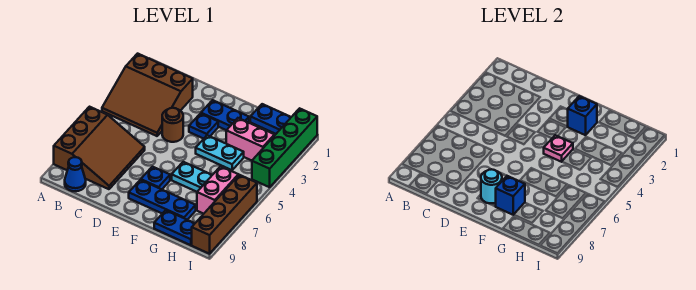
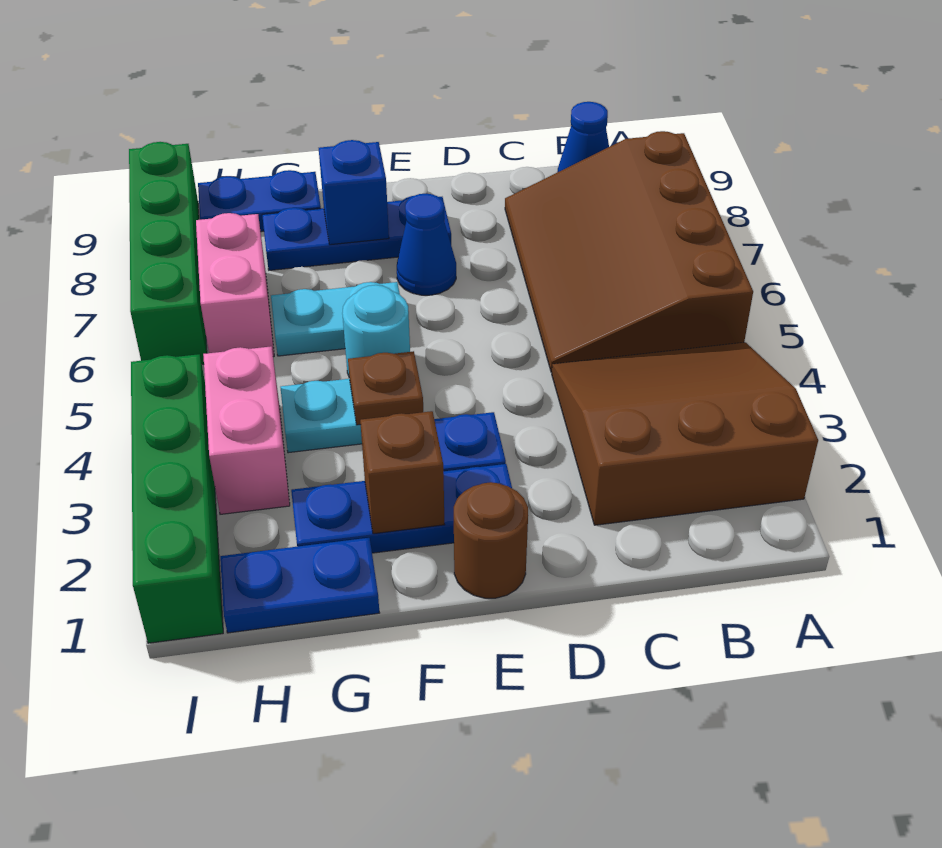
brown 3x3 slope [54,107,145,189] -> brown 3x4 slope [505,131,753,372]
brown 1x1 round brick [162,108,183,142] -> brown 1x1 round brick moved to [454,482,528,598]
blue 1x2 plate [201,100,249,130] -> blue 1x3 plate [291,464,512,553]
blue 1x1 plate [141,167,170,189] -> blue 1x1 cone [397,194,456,295]
cyan 1x1 round brick [481,169,502,203] -> cyan 1x1 round brick moved to [342,285,410,376]
blue 1x1 brick [567,96,597,135] -> brown 1x1 brick [360,411,445,534]
pink 1x1 plate [544,135,573,162] -> brown 1x1 plate [348,351,423,425]
pink 1x2 brick [226,118,274,160] -> pink 1x2 brick turned to [203,346,290,514]
brown 1x4 brick [192,175,257,254] -> green 1x4 brick [129,142,207,364]

